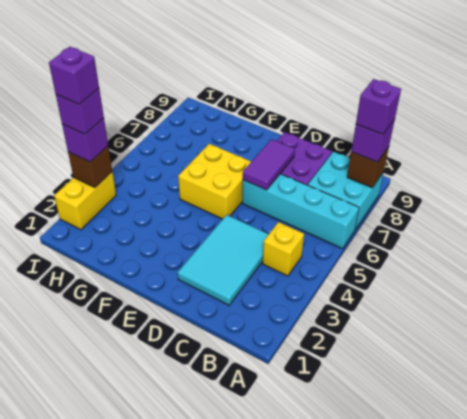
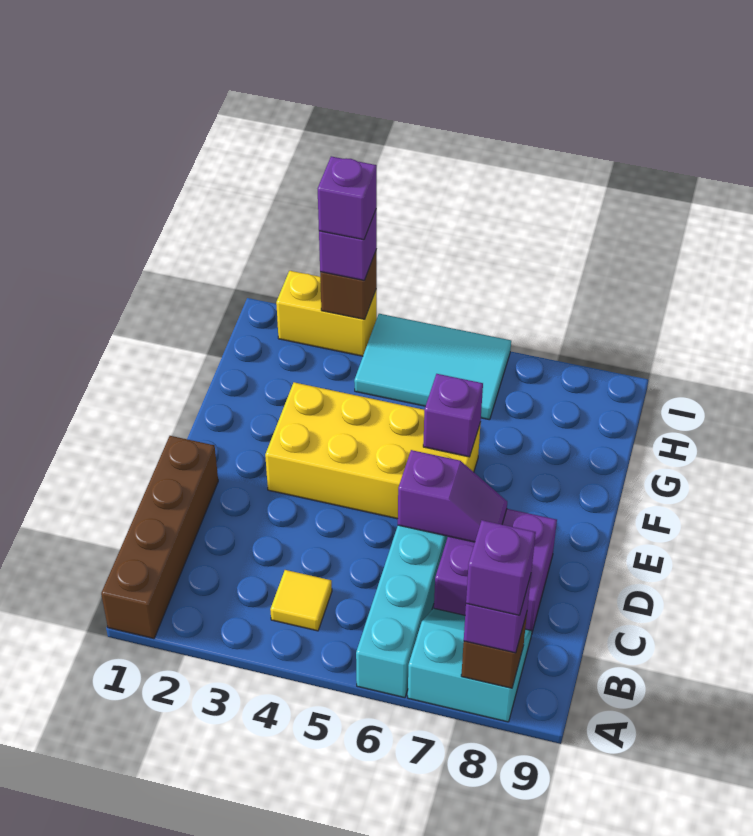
none -> brown 1x4 brick [101,436,218,638]
cyan 2x2 brick [308,152,384,230] -> cyan 2x2 slope [408,608,532,722]
yellow 1x1 brick [263,222,304,276] -> yellow 1x1 tile [270,570,332,631]
cyan 2x3 tile [178,215,269,305] -> cyan 2x3 tile moved to [354,314,511,420]
purple 1x2 tile [243,139,295,190] -> purple 1x2 slope [398,450,507,542]
yellow 2x2 brick [178,144,251,219] -> yellow 2x4 brick [265,382,481,519]
purple 1x1 brick [49,47,99,105] -> purple 1x1 brick moved to [423,374,483,457]

